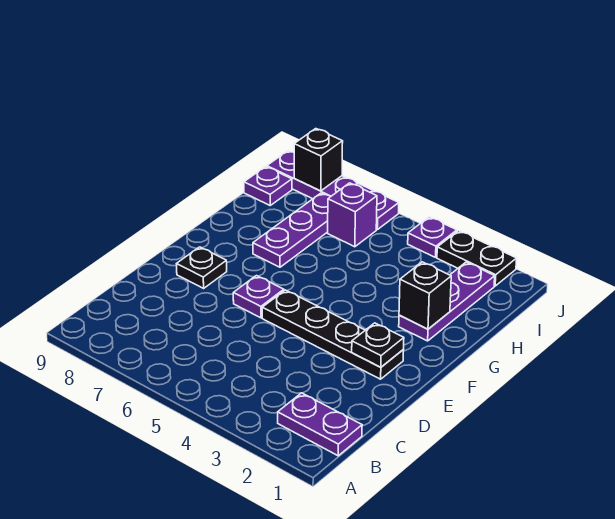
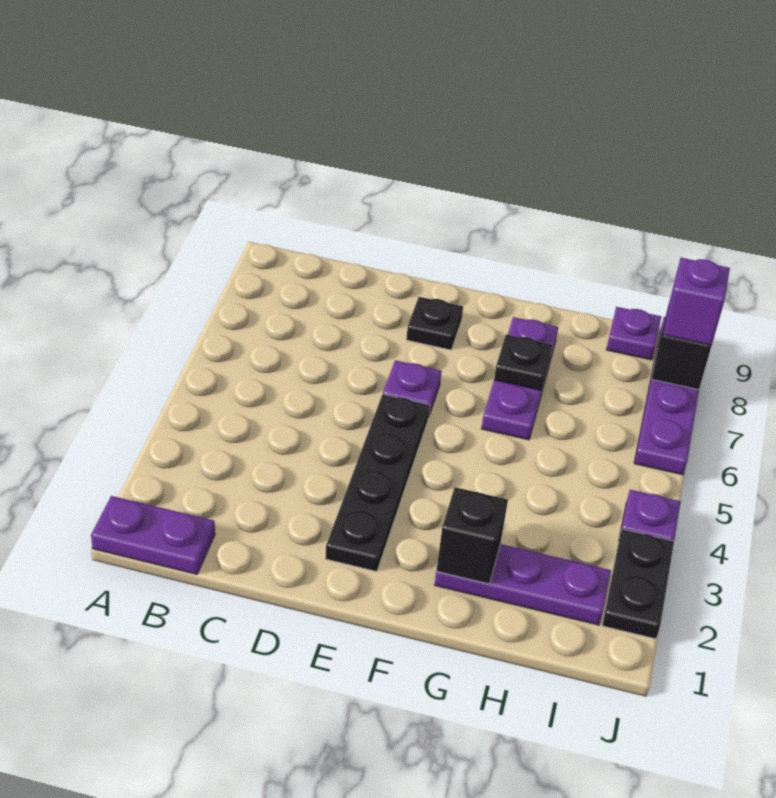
purple 1x2 plate [278,393,362,456] -> purple 1x2 plate turned to [91,496,215,574]
black 1x1 plate [352,323,404,367] -> black 1x1 plate moved to [494,334,552,390]
purple 1x3 plate [253,193,331,267] -> purple 1x3 plate turned to [481,317,558,440]
purple 1x1 brick [328,183,377,247] -> purple 1x1 brick moved to [663,258,730,345]

